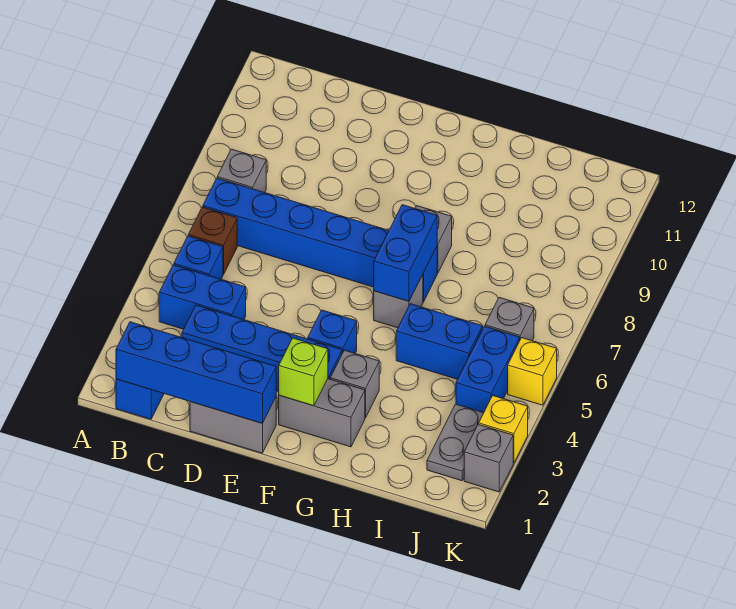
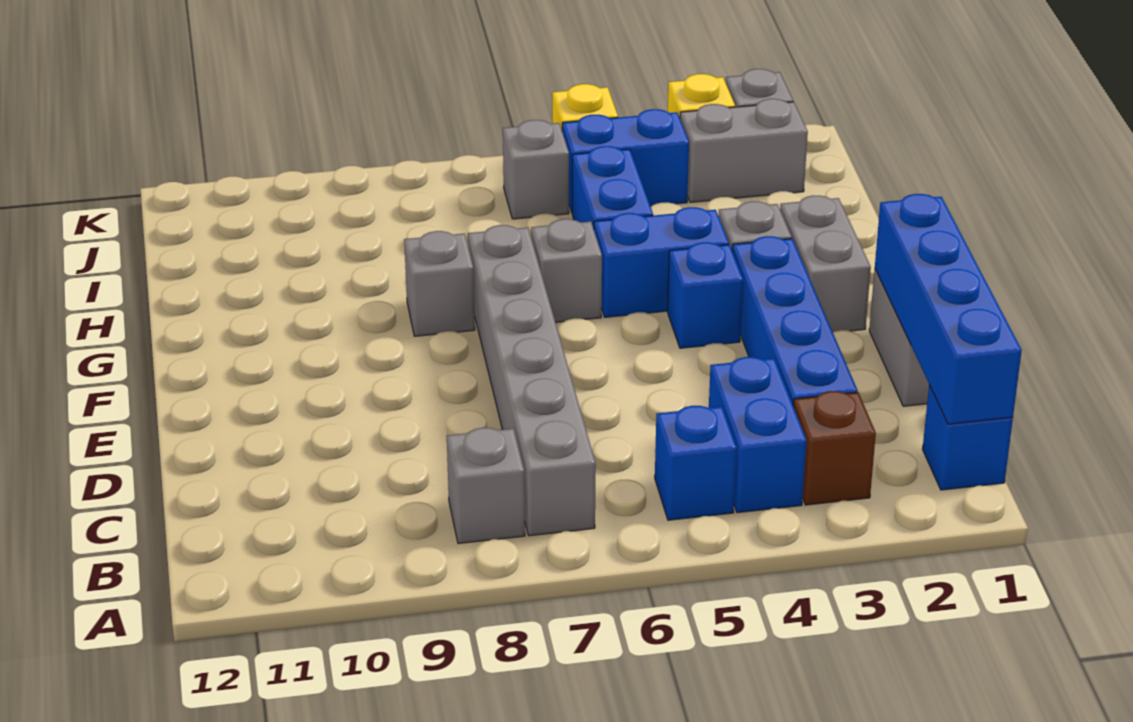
brown 1x1 brick [188,207,237,275] -> brown 1x1 brick moved to [793,391,876,505]
blue 1x6 brick [203,178,437,302] -> grey 1x6 brick [468,225,596,536]
lime 1x1 brick [279,338,328,406] -> none
blue 1x2 brick [374,205,437,301] -> blue 1x2 brick moved to [594,207,729,317]
grey 1x2 plate [427,404,483,481] -> grey 1x2 brick [680,99,808,202]

